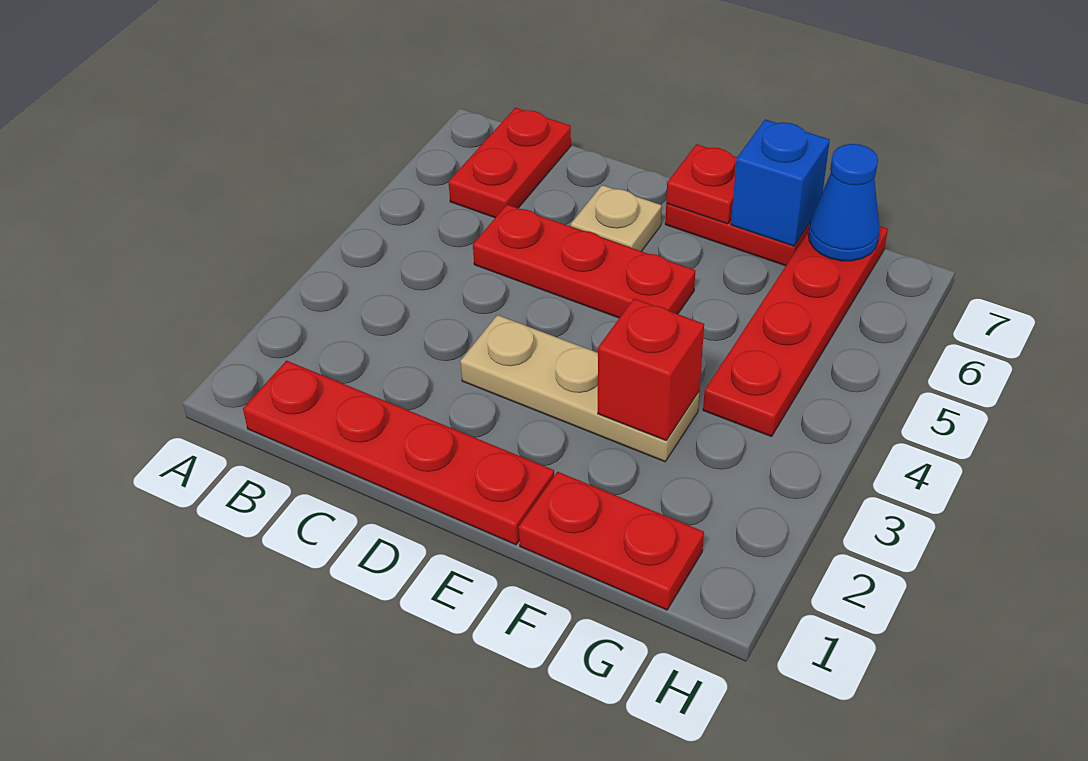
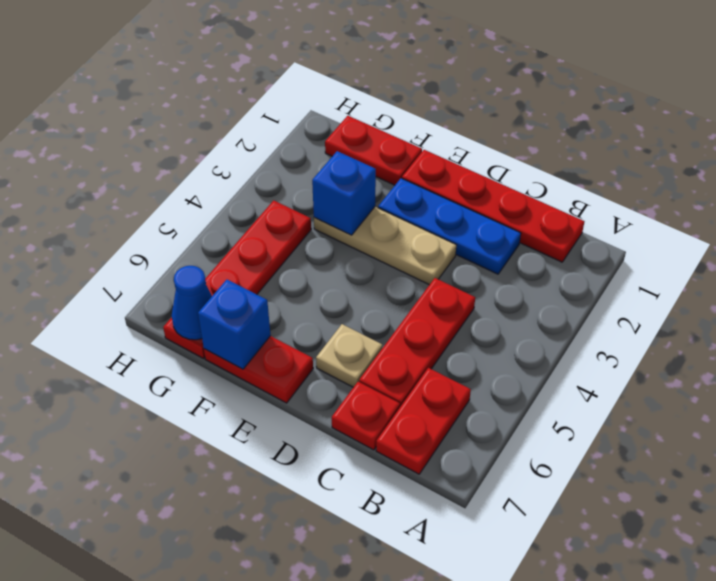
none -> blue 1x3 plate [378,178,521,274]
red 1x3 plate [473,205,695,318] -> red 1x3 plate turned to [359,278,475,407]
red 1x1 plate [666,144,737,224] -> red 1x1 plate moved to [332,382,400,450]
red 1x1 brick [598,299,704,441] -> blue 1x1 brick [312,151,376,235]

